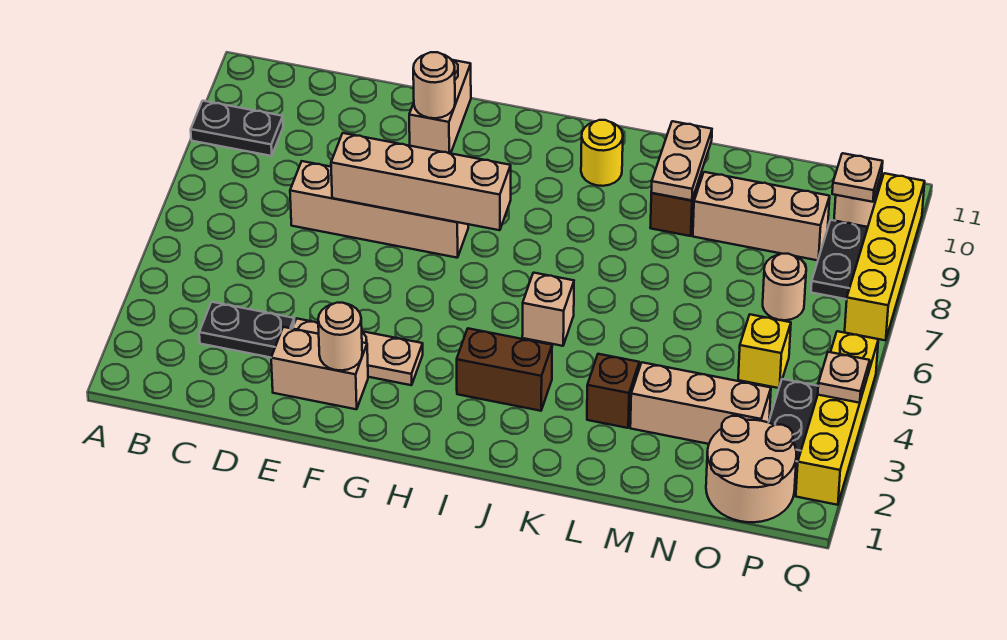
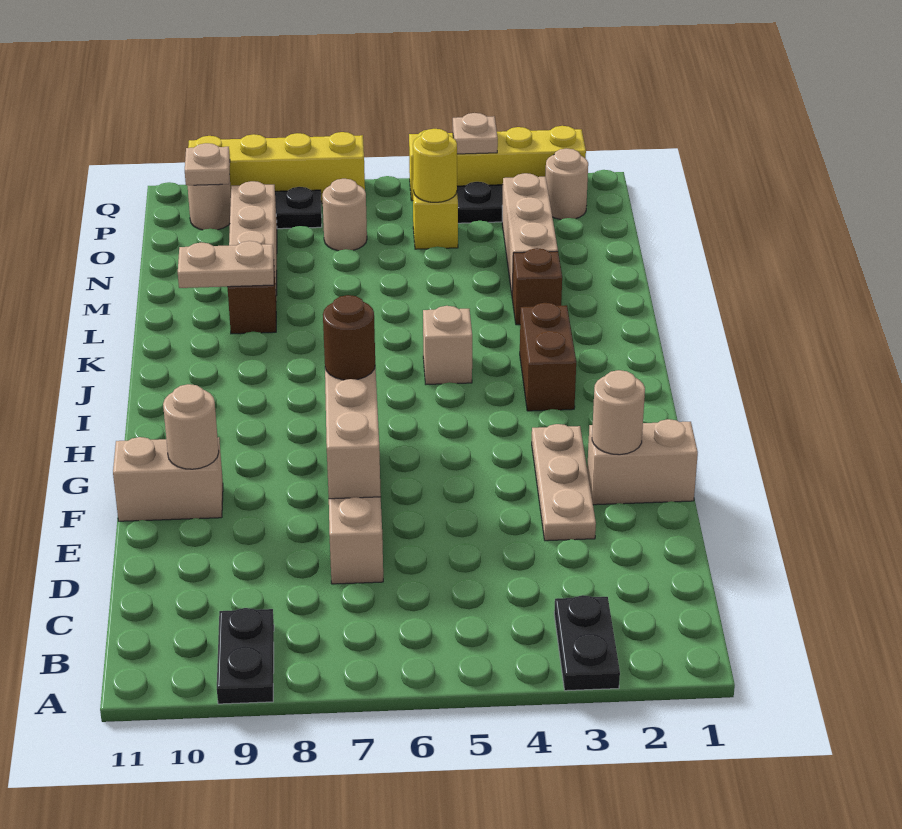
black 1x2 plate [199,302,294,358] -> black 1x2 plate moved to [554,595,620,691]
tan 1x2 brick [271,327,368,409] -> tan 1x2 brick turned to [587,419,698,505]
none -> brown 1x1 round brick [323,295,375,380]
yellow 1x1 round brick [581,120,623,186] -> yellow 1x1 round brick moved to [413,129,457,202]
tan 2x2 round brick [706,416,796,522] -> tan 1x1 round brick [546,149,588,220]

